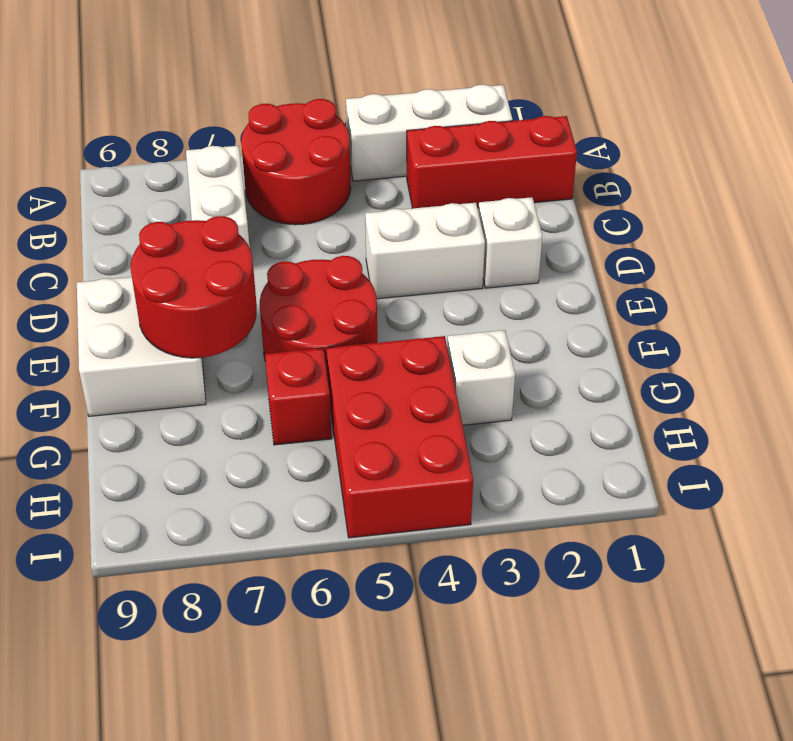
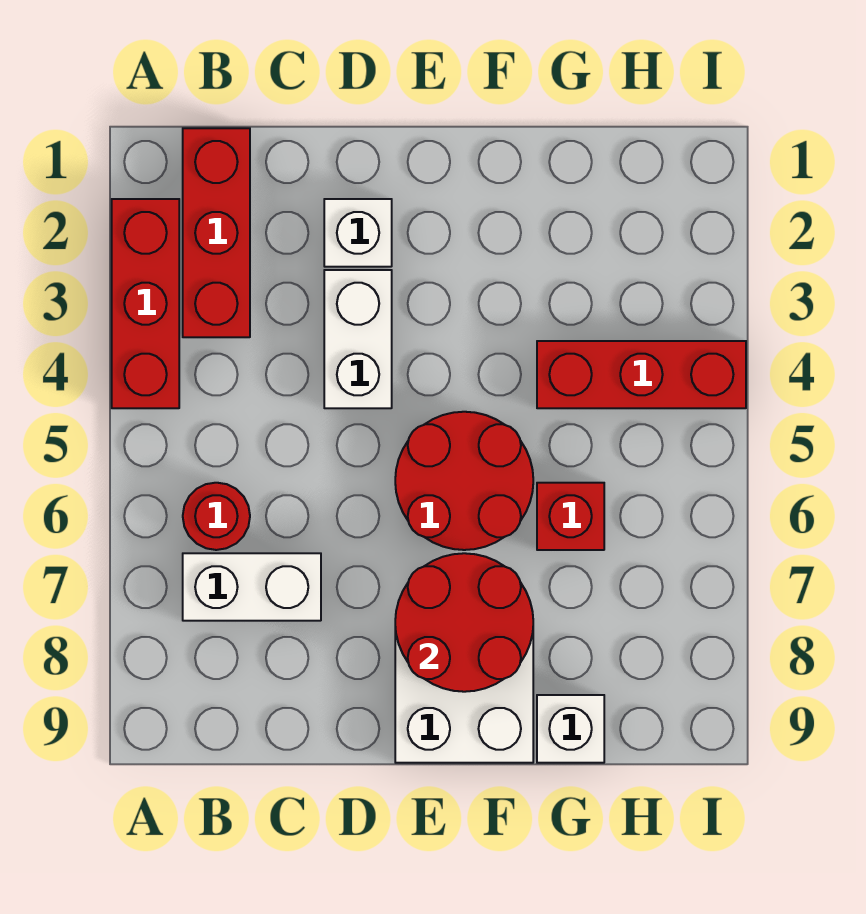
white 1x3 brick [346,85,513,181] -> red 1x3 brick [112,199,179,408]
red 2x2 round brick [241,99,351,225] -> red 1x1 round brick [183,483,250,550]
white 1x1 brick [447,330,515,425] -> white 1x1 brick moved to [537,695,604,763]
red 2x3 brick [326,336,473,538] -> red 1x3 brick [537,341,746,408]

